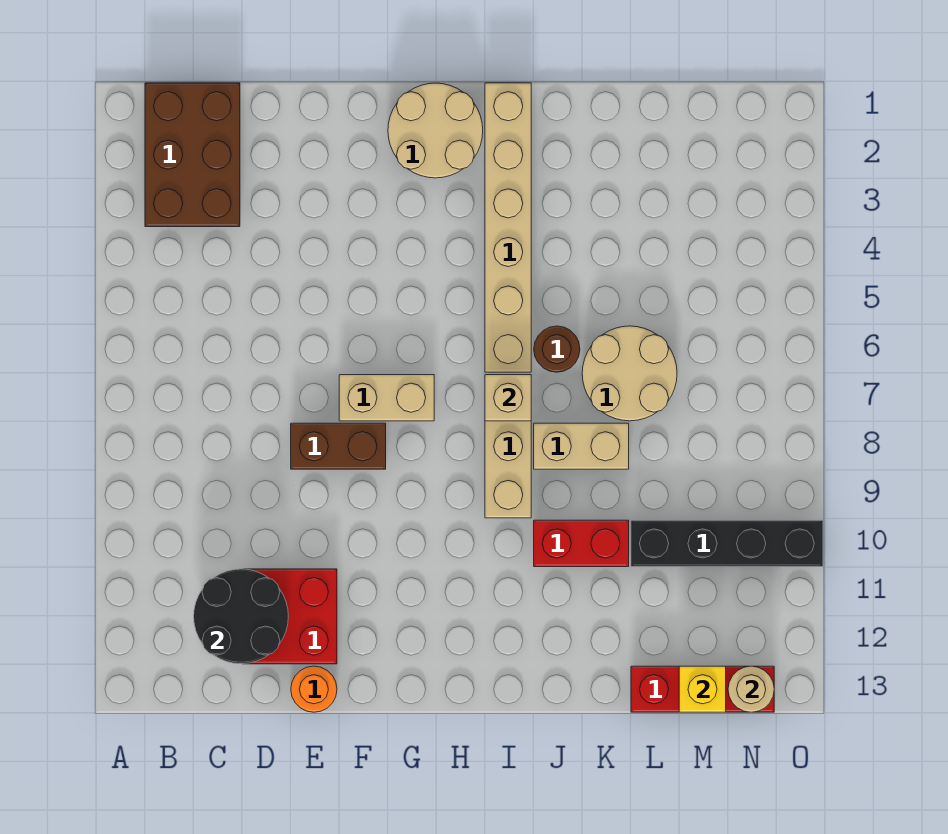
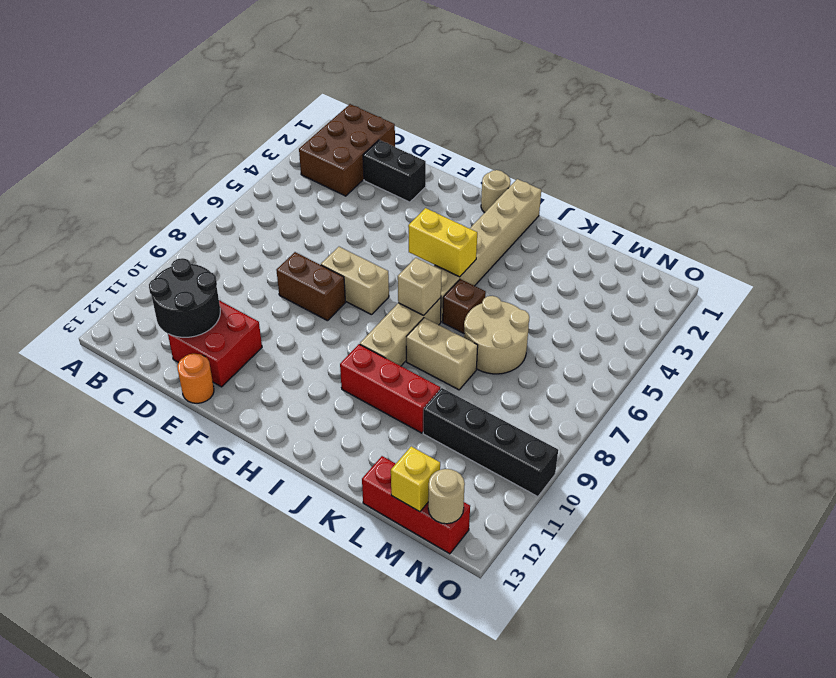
none -> black 1x2 brick [363,140,426,202]
tan 2x2 round brick [388,83,483,178] -> tan 1x1 round brick [481,170,511,213]
none -> yellow 1x2 brick [408,208,477,277]
brown 1x1 round brick [534,326,580,372] -> brown 1x1 brick [443,279,486,333]
red 1x2 brick [534,520,629,567] -> red 1x3 brick [340,344,440,433]

